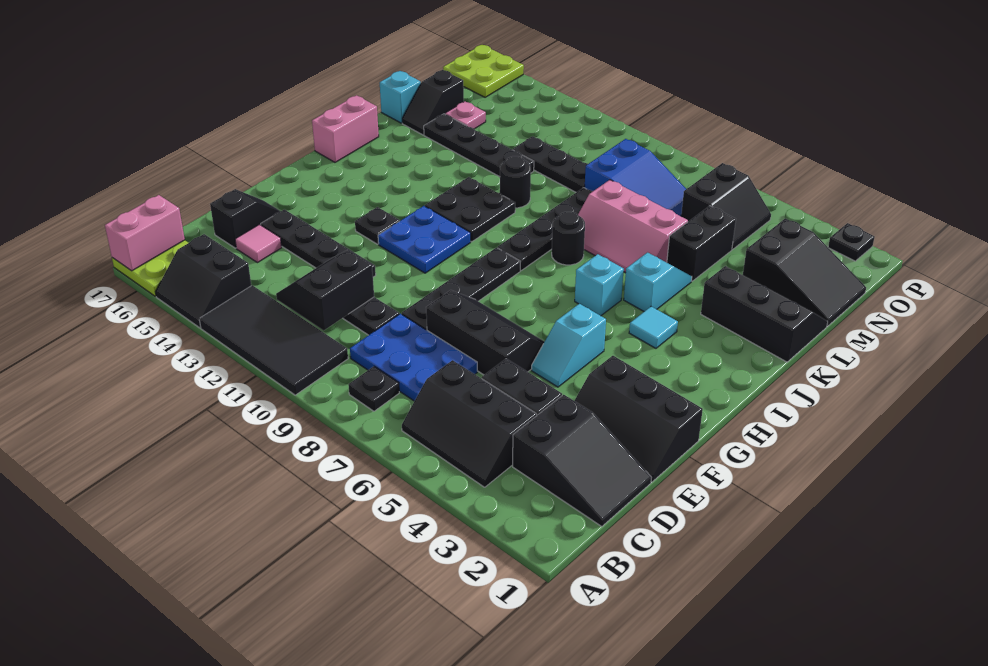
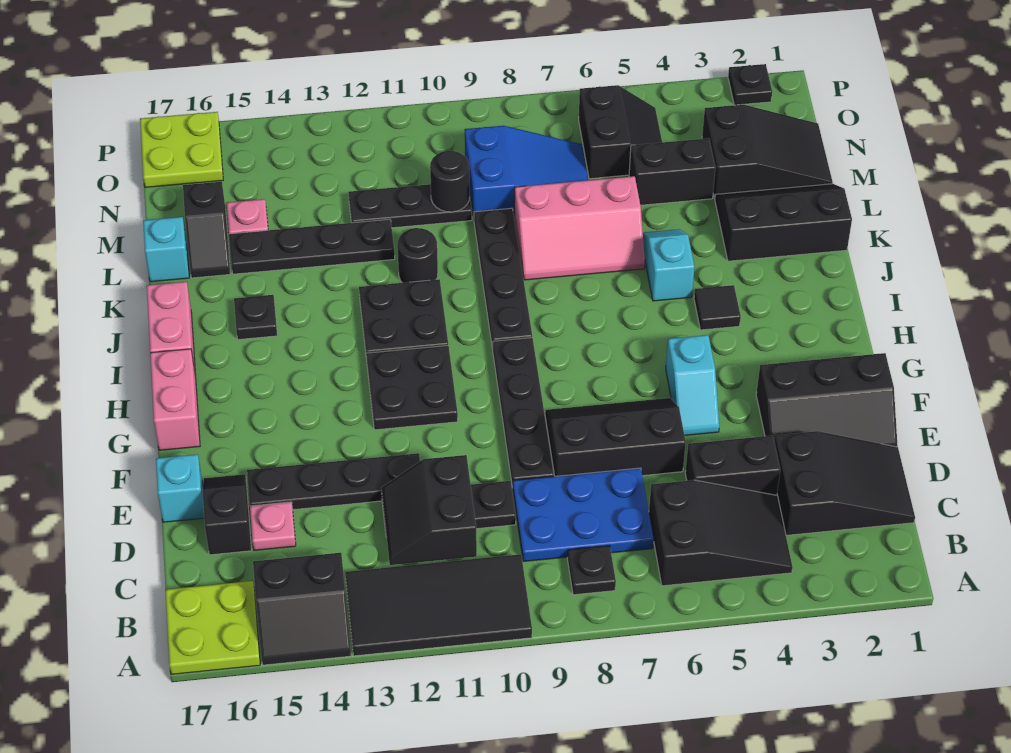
pink 1x2 brick [105,195,185,271] -> pink 1x2 brick moved to [150,349,200,450]
black 2x3 slope [402,360,537,487] -> black 2x3 slope turned to [649,480,793,586]
pink 1x1 tile [235,224,282,263] -> pink 1x1 plate [250,502,296,550]
blue 2x2 plate [378,206,471,273] -> black 2x2 plate [366,345,458,430]
black 1x1 plate [355,207,400,244] -> black 1x1 plate moved to [234,295,277,340]
cyan 1x1 tile [629,307,678,348] -> black 1x1 tile [694,285,741,330]
cyan 1x1 brick [575,254,624,316] -> cyan 1x1 brick moved to [156,454,204,522]
black 1x1 round brick [552,212,585,265] -> black 1x1 round brick moved to [430,150,470,212]
black 1x2 brick [667,206,736,281] -> black 1x2 brick turned to [629,138,716,205]

